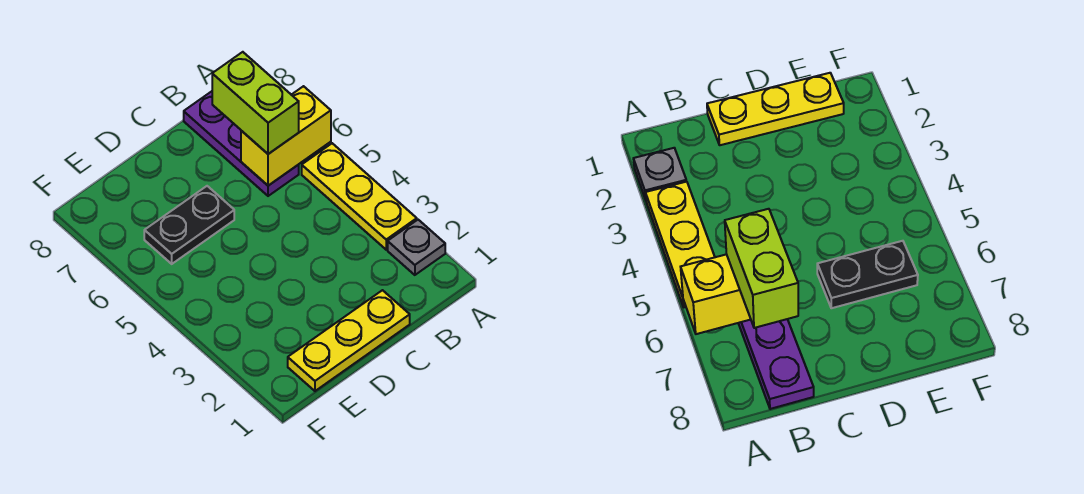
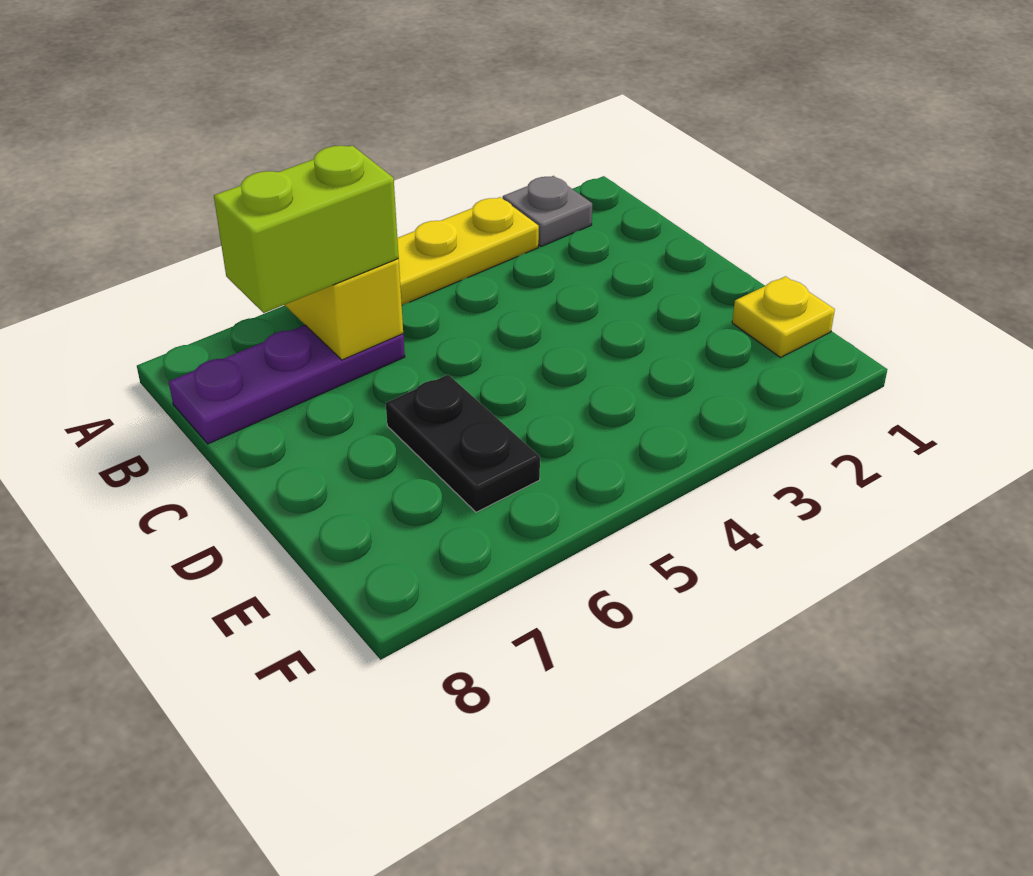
yellow 1x3 plate [288,290,410,391] -> yellow 1x1 plate [732,276,835,358]

